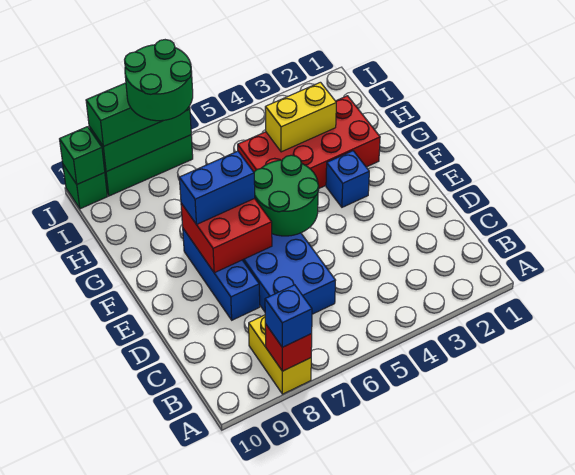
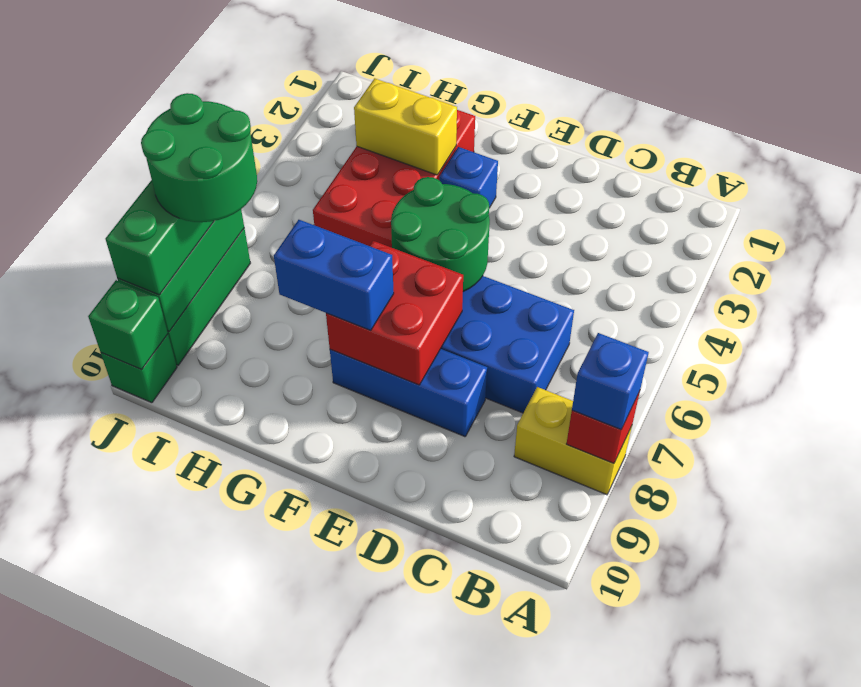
blue 1x2 brick [179,151,255,225] -> blue 1x2 brick turned to [274,220,394,330]
yellow 1x2 brick [265,82,336,152] -> yellow 1x2 brick turned to [354,78,457,175]

